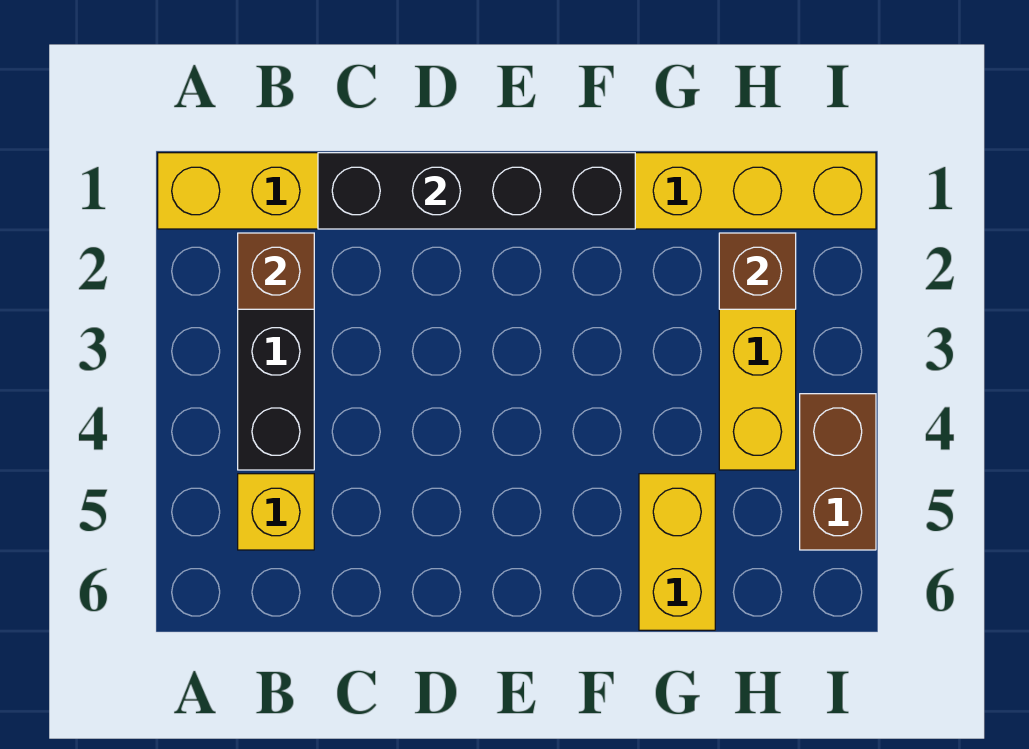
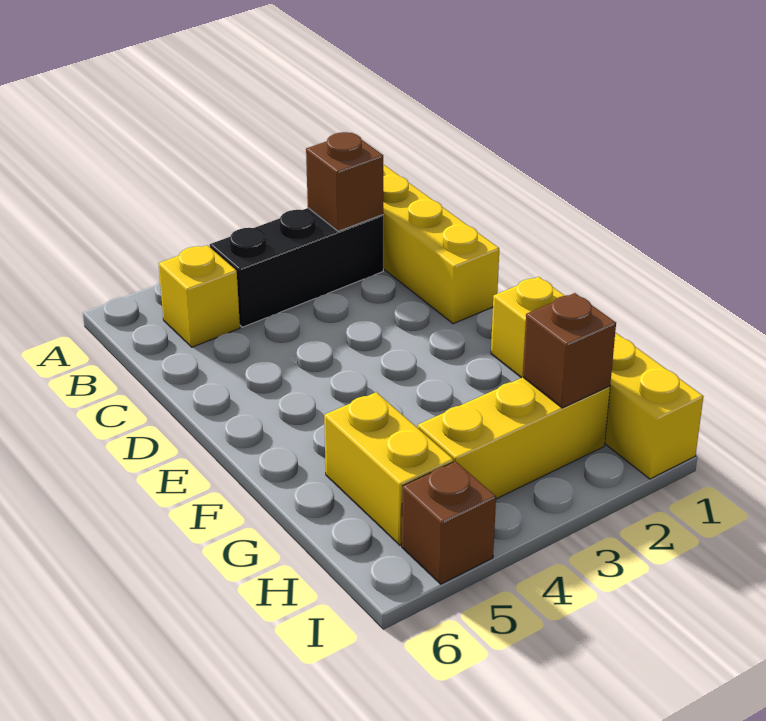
black 1x4 brick [318,153,635,229] -> none
yellow 1x2 brick [639,474,715,630] -> yellow 1x2 brick turned to [324,392,454,545]
brown 1x2 brick [800,394,876,550] -> brown 1x1 brick [402,461,496,584]

